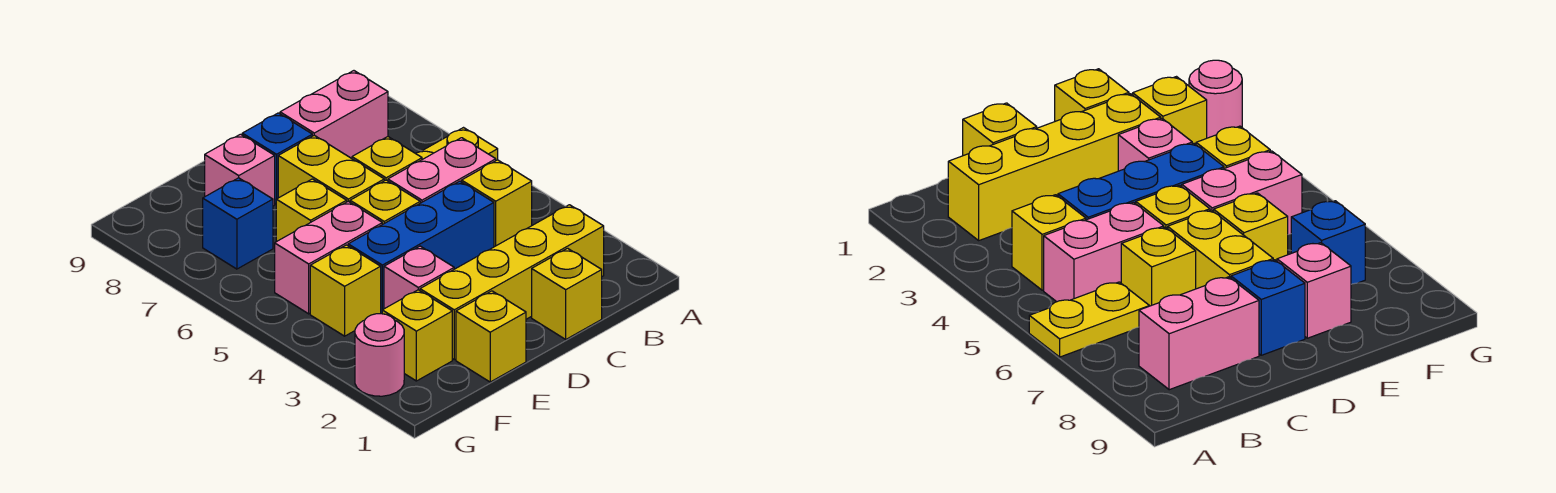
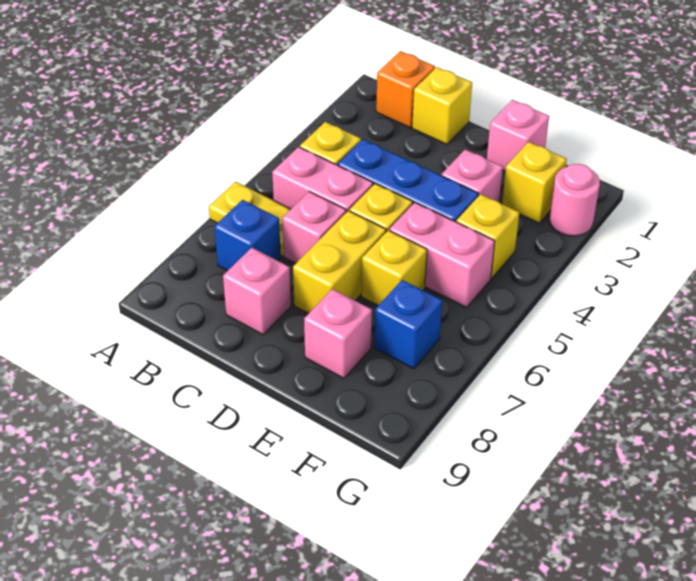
none -> orange 1x1 brick [376,51,435,128]
yellow 1x4 brick [420,205,604,360] -> none
pink 1x2 brick [280,71,388,158] -> pink 1x1 brick [223,248,291,335]
yellow 1x1 brick [352,137,422,181] -> pink 1x1 brick [282,192,346,263]
blue 1x1 brick [242,113,312,204] -> blue 1x1 brick moved to [214,200,281,271]
yellow 1x1 brick [456,291,526,382] -> pink 1x1 brick [487,100,549,171]

